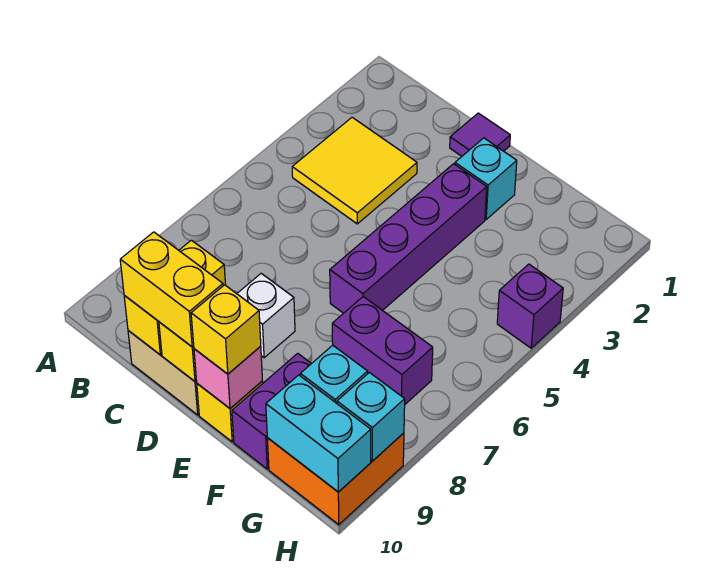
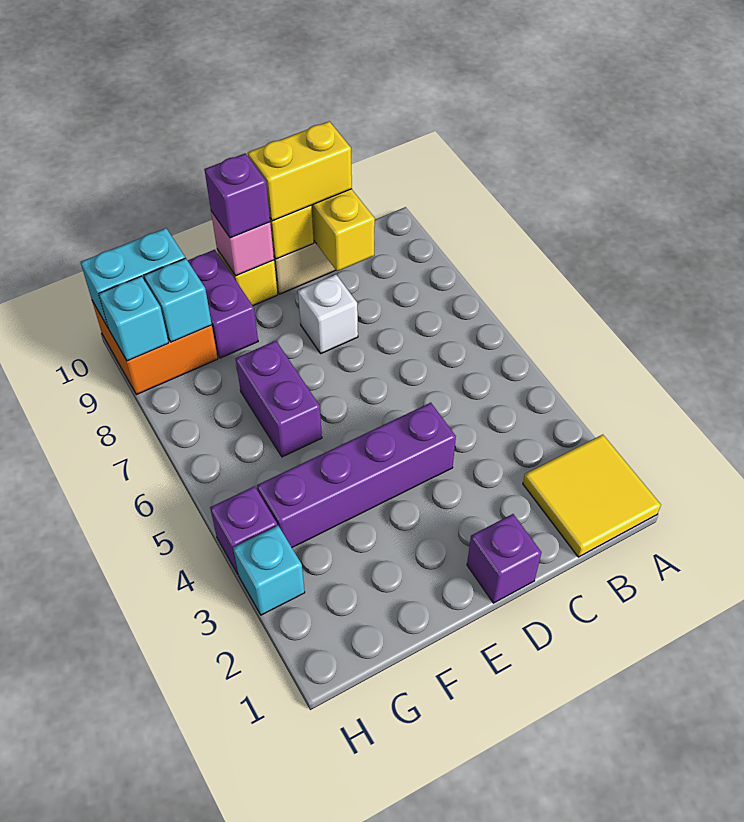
yellow 2x2 tile [292,117,417,224] -> yellow 2x2 tile moved to [523,435,661,557]
purple 1x1 tile [450,113,510,156] -> purple 1x1 brick [467,514,541,603]
cyan 1x1 brick [455,138,517,219] -> cyan 1x1 brick moved to [233,526,305,615]
purple 1x4 brick [330,164,487,313] -> purple 1x4 brick turned to [257,403,456,547]
yellow 1x1 brick [191,285,261,374] -> purple 1x1 brick [204,153,270,238]
purple 1x2 brick [332,297,433,404] -> purple 1x2 brick turned to [235,341,322,457]

